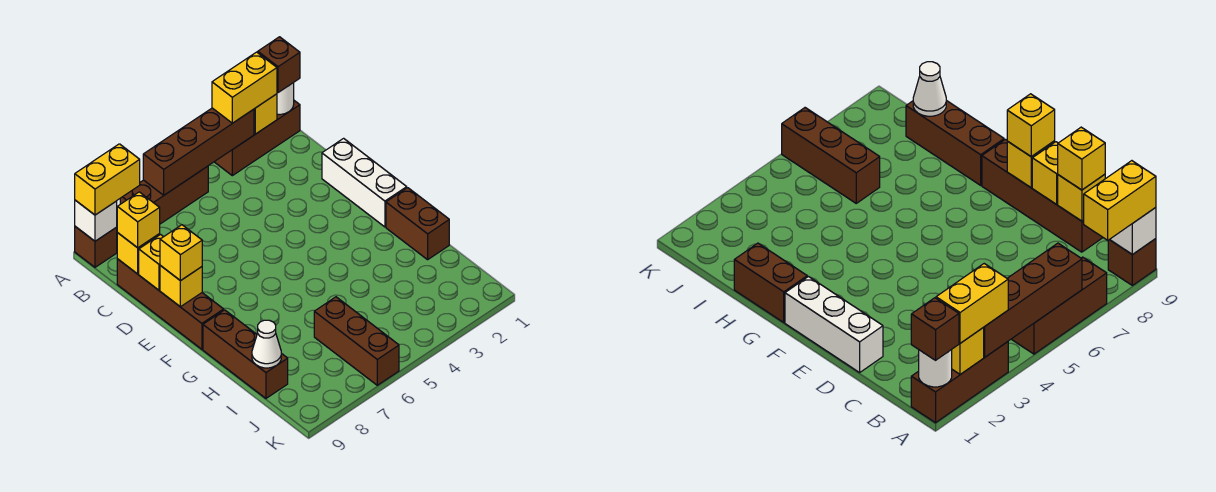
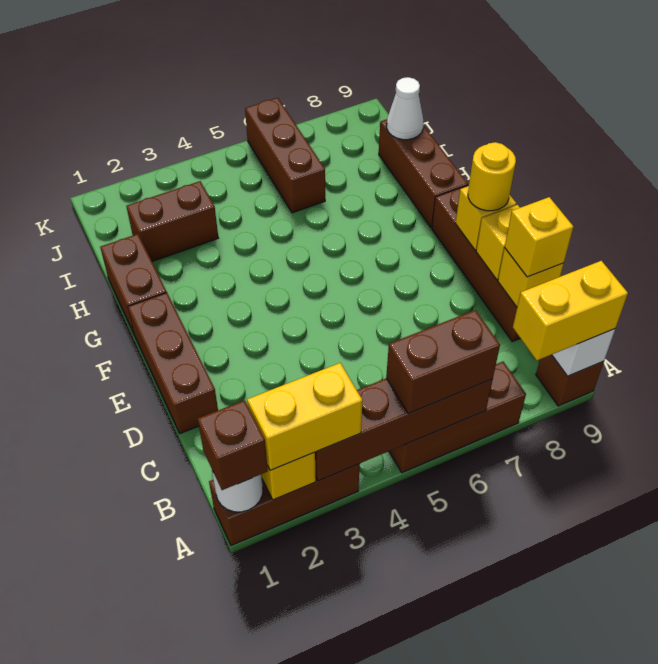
none -> brown 1x2 brick [386,310,500,414]
white 1x3 brick [322,138,407,227] -> brown 1x3 brick [128,293,218,433]
yellow 1x1 brick [160,225,202,281] -> yellow 1x1 round brick [468,142,516,211]
none -> brown 1x2 brick [126,181,218,261]

